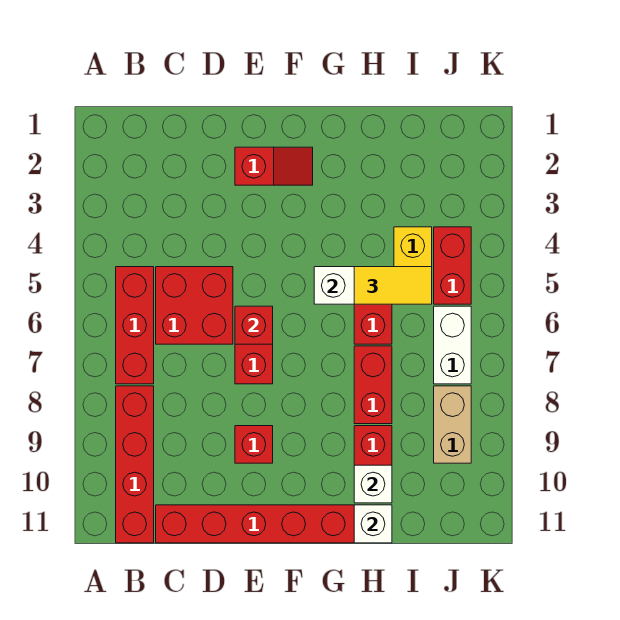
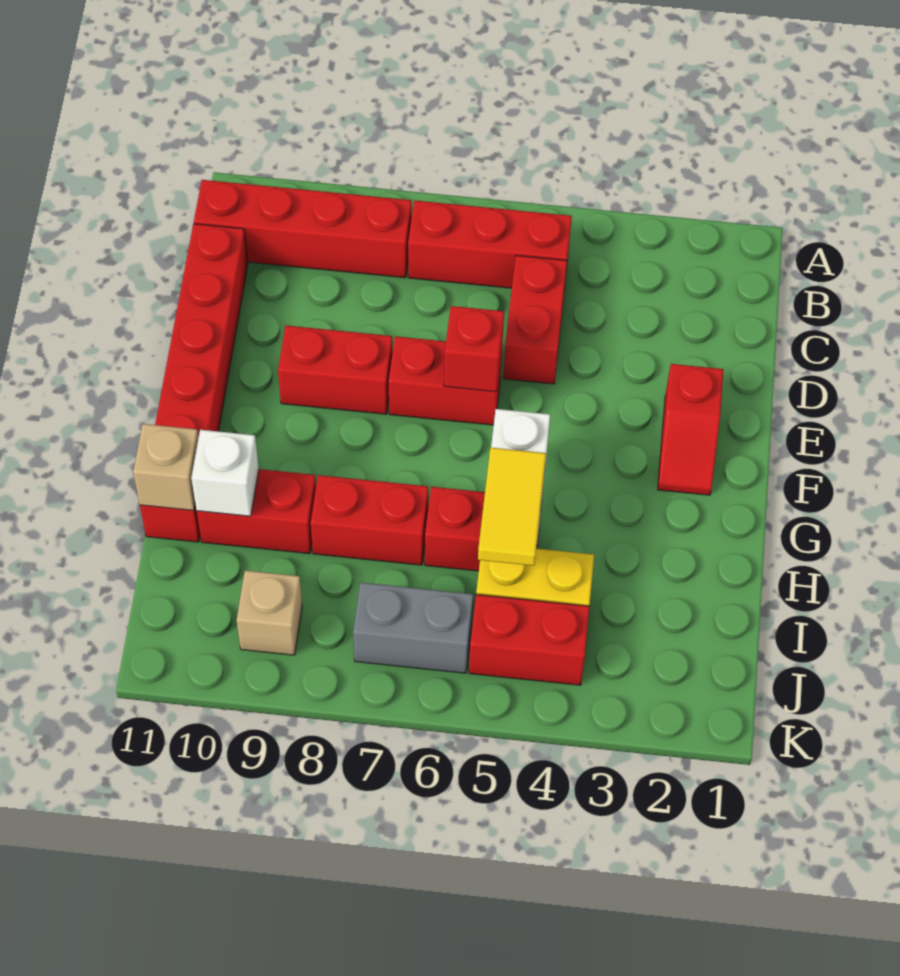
red 2x2 brick [156,267,233,344] -> red 1x2 brick [503,255,567,384]
red 1x1 brick [235,426,273,463] -> red 1x2 brick [278,326,393,414]
white 1x1 brick [354,505,392,543] -> tan 1x1 brick [133,424,199,510]
white 1x2 brick [434,306,471,384] -> grey 1x2 brick [353,582,473,673]
tan 1x2 brick [434,386,471,463] -> tan 1x1 brick [237,571,302,655]

